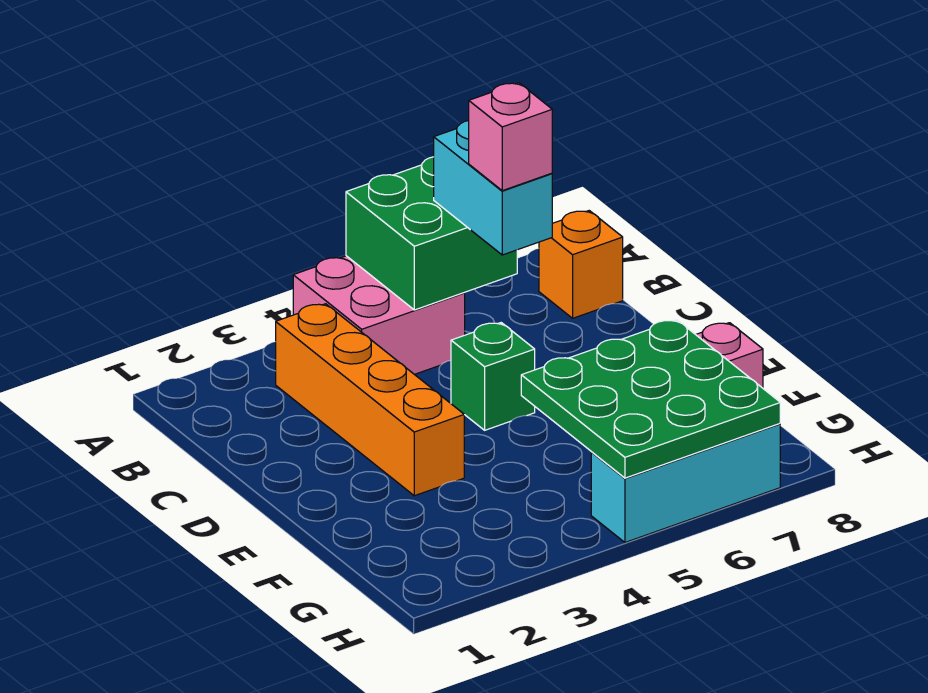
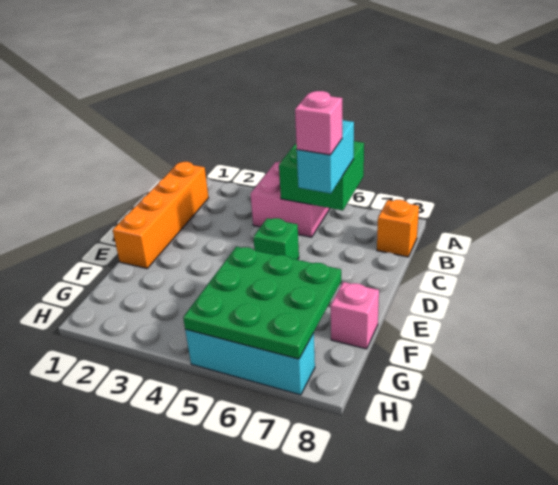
orange 1x4 brick [276,304,464,496] -> orange 1x4 brick moved to [113,162,209,269]

